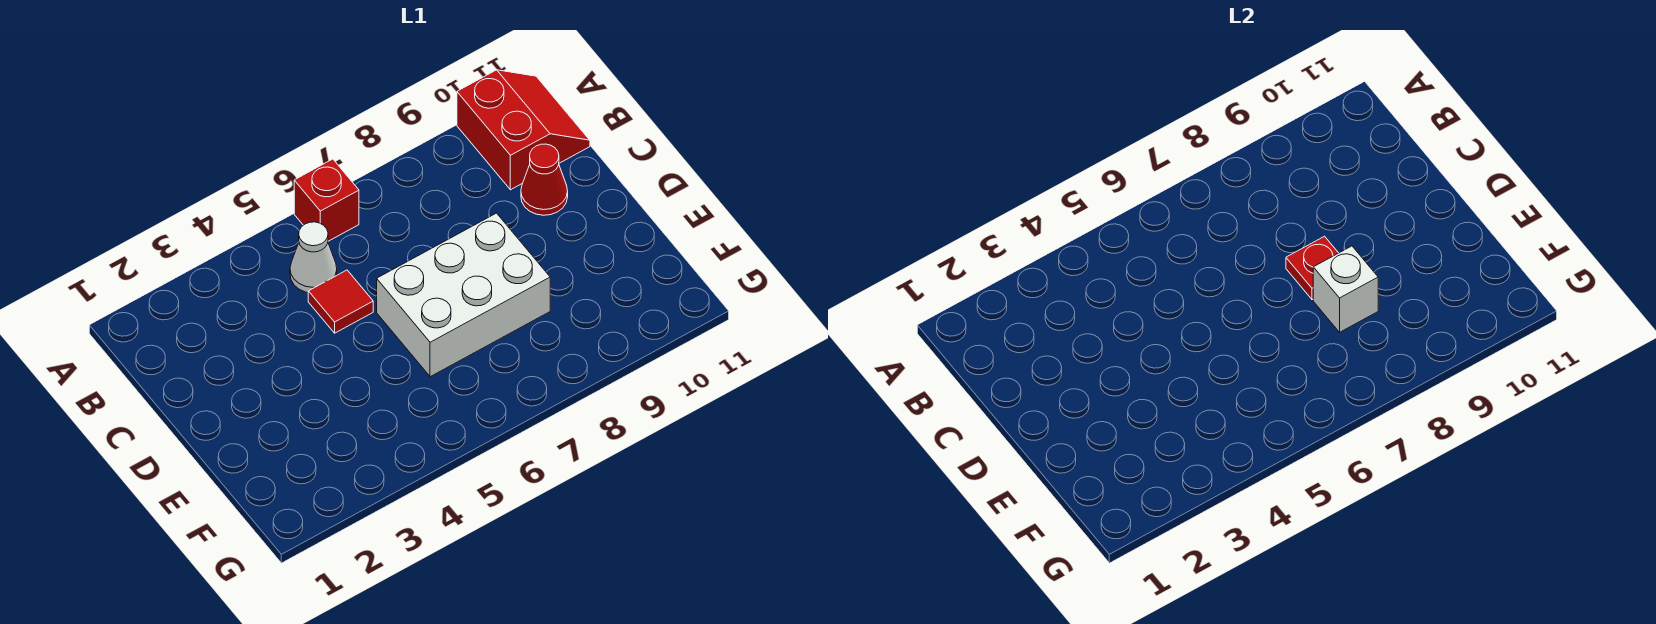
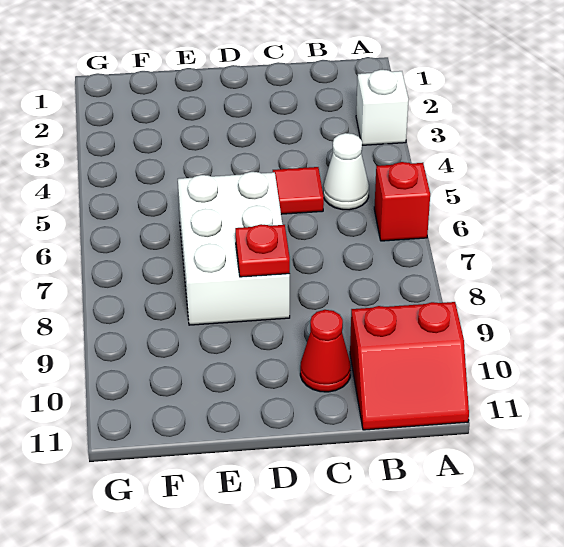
white 1x1 brick [1313,246,1378,332] -> white 1x1 brick moved to [356,70,408,145]

